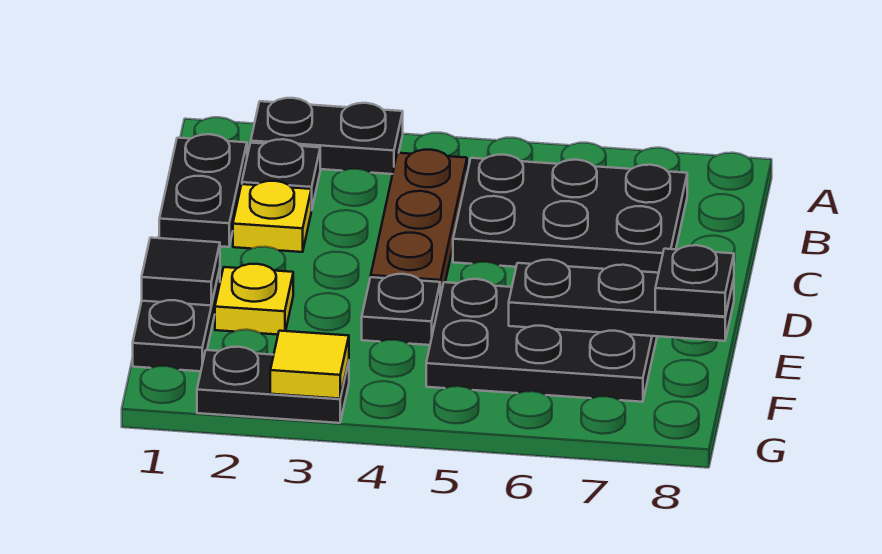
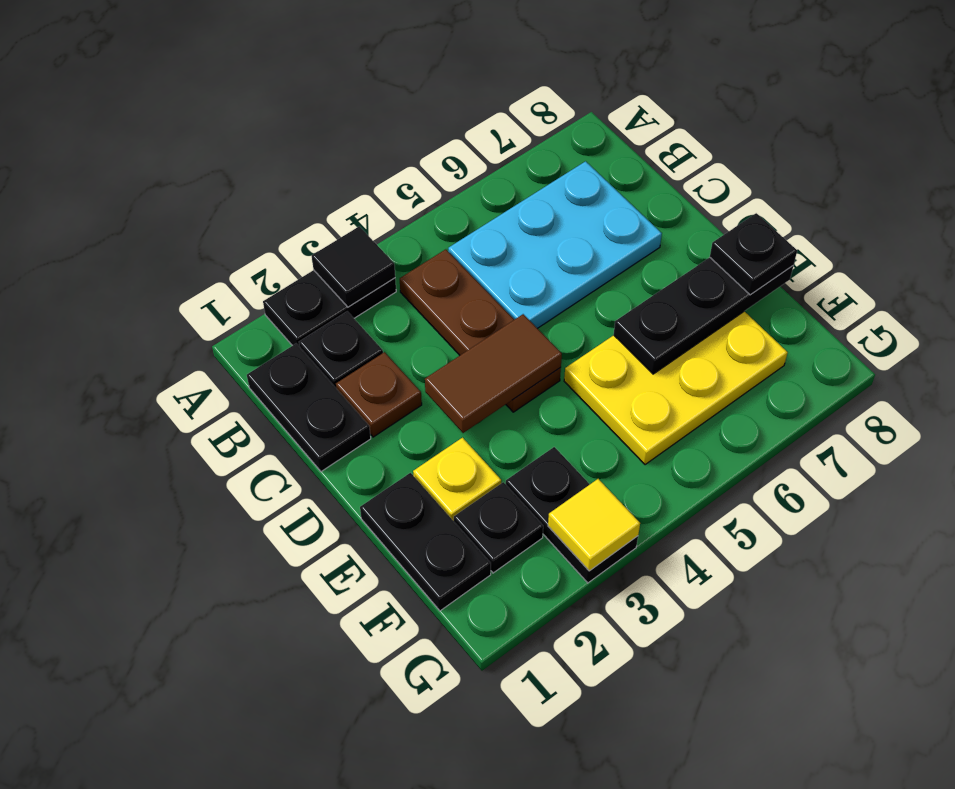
black 2x3 plate [453,155,687,273] -> cyan 2x3 plate [448,161,662,328]
yellow 1x1 plate [233,181,311,252] -> brown 1x1 plate [336,352,422,437]
none -> brown 1x2 tile [425,314,562,433]
black 1x1 tile [142,238,220,306] -> black 1x1 tile moved to [312,226,395,307]
black 1x1 plate [362,274,440,345] -> black 1x1 plate moved to [454,482,543,573]
black 2x3 plate [426,279,657,402] -> yellow 2x3 plate [564,311,788,465]
black 1x2 plate [197,347,349,423] -> black 1x2 plate turned to [506,447,638,583]

